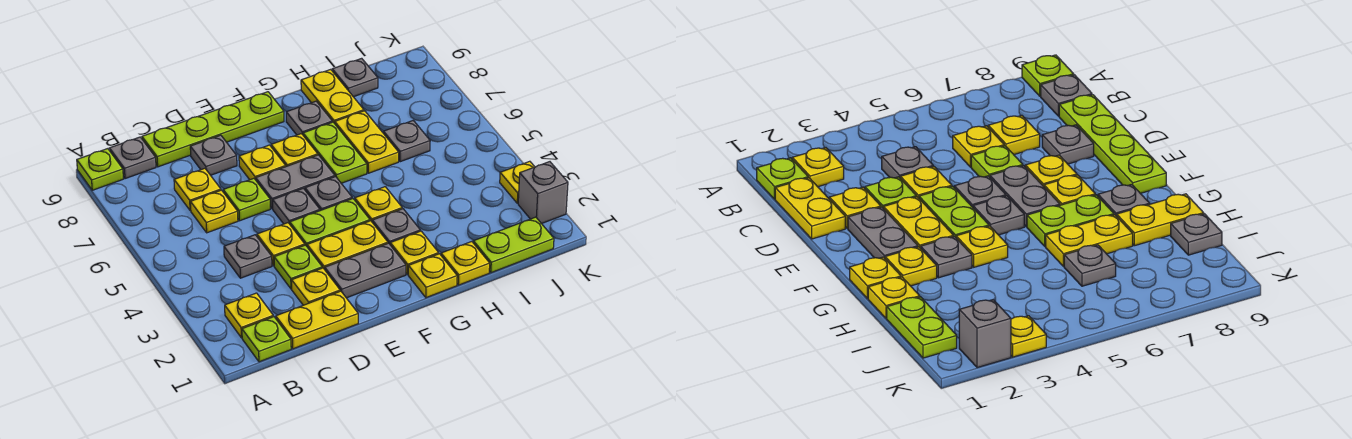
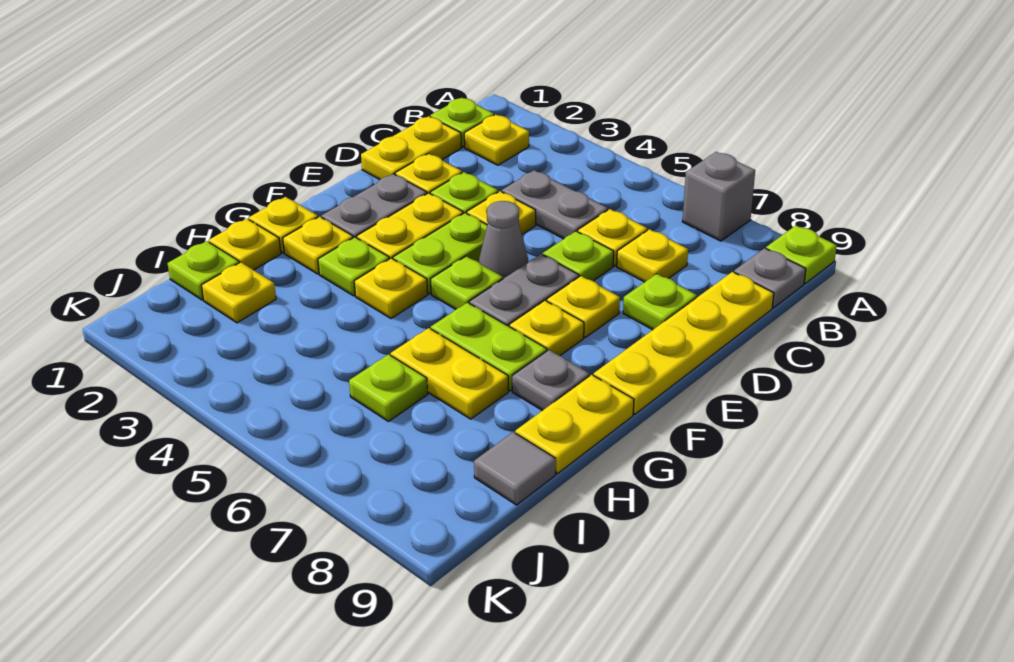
grey 1x1 plate [224,235,272,278] -> grey 1x2 plate [502,170,608,239]
lime 1x4 plate [142,92,284,167] -> yellow 1x4 plate [593,272,774,414]
grey 1x1 plate [190,135,237,175] -> lime 1x1 plate [623,274,697,330]
grey 1x1 plate [273,188,320,224] -> grey 1x1 cone [479,201,528,279]
grey 1x1 plate [305,177,352,211] -> lime 1x1 plate [431,256,503,310]
grey 1x1 plate [372,209,420,244] -> lime 1x1 plate [318,237,389,296]
yellow 1x2 plate [301,69,364,123] -> yellow 1x2 plate turned to [515,375,634,474]
lime 1x2 plate [473,217,554,273] -> lime 1x1 plate [168,241,239,300]
grey 1x1 plate [383,121,430,162] -> lime 1x1 plate [349,354,428,421]
grey 1x1 plate [332,58,378,97] -> grey 1x1 tile [474,432,556,505]
grey 1x1 brick [518,162,568,224] -> grey 1x1 brick moved to [682,152,755,241]
yellow 1x1 plate [500,161,535,203] -> yellow 1x1 plate moved to [201,262,276,323]

